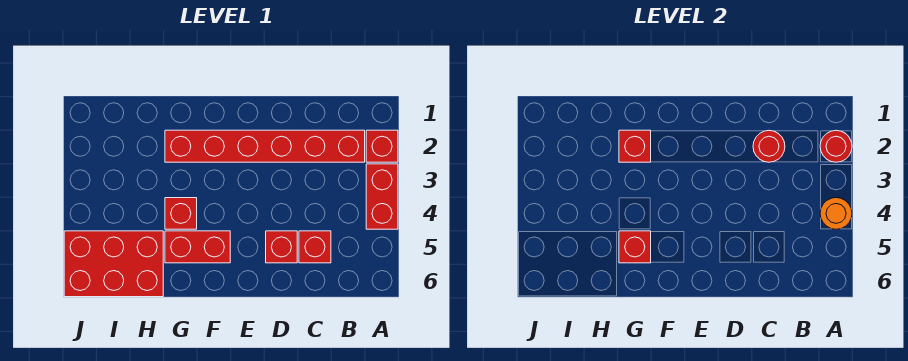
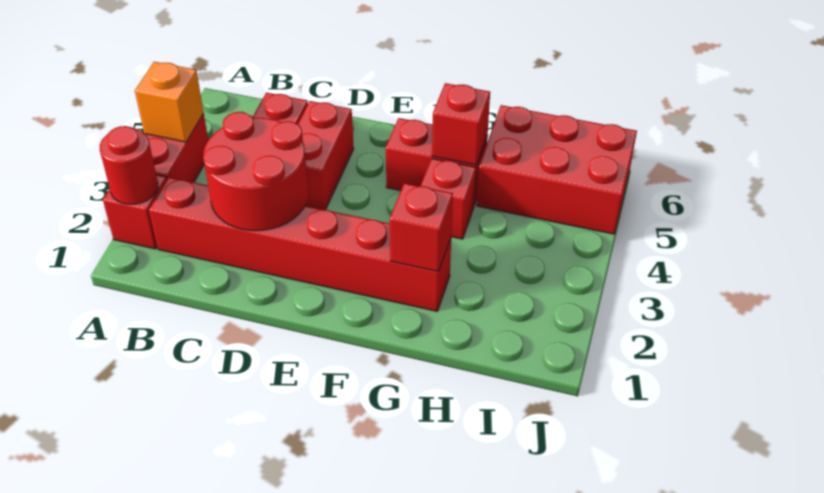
orange 1x1 round brick [820,198,852,229] -> orange 1x1 brick [135,62,204,142]
red 1x1 round brick [753,131,785,162] -> red 2x2 round brick [203,112,308,231]
red 1x1 brick [266,231,297,263] -> red 1x2 brick [298,101,354,210]

